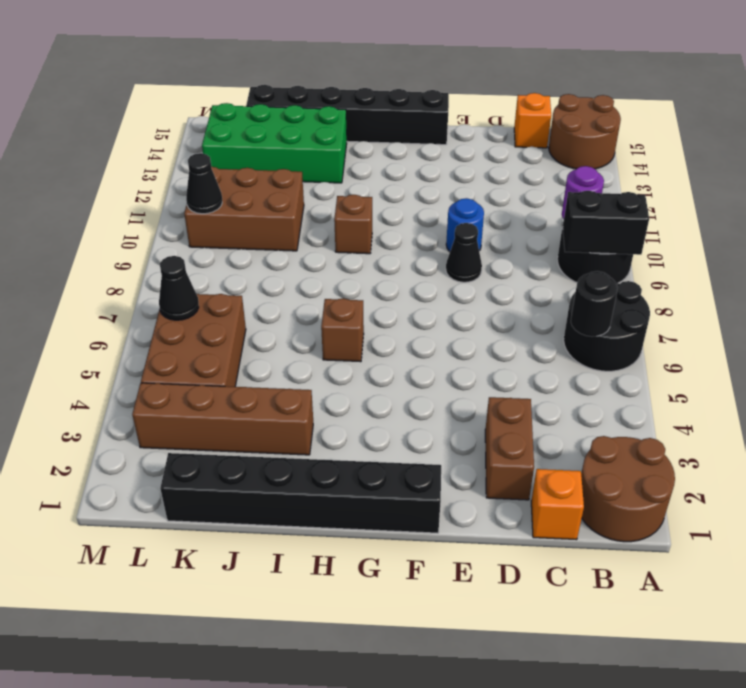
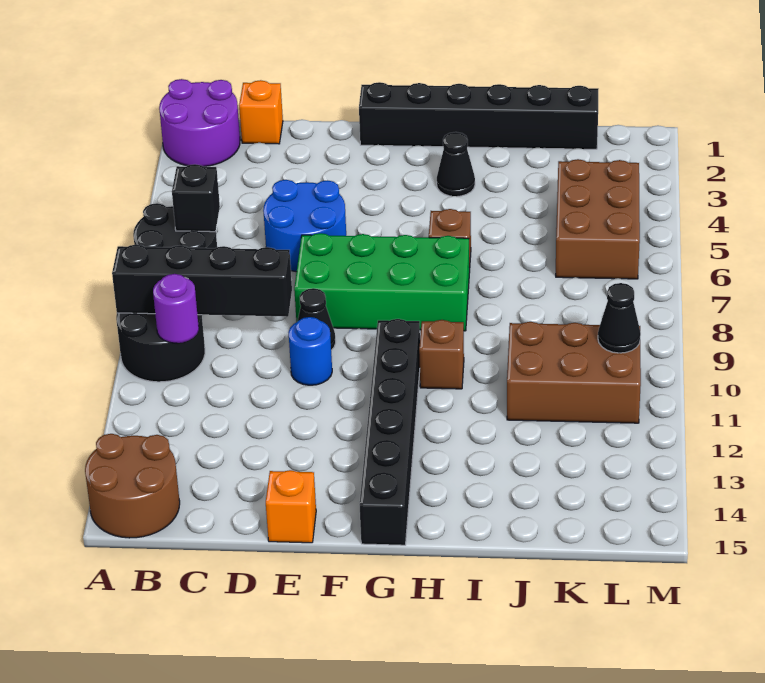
brown 2x2 round brick [581,436,675,542] -> purple 2x2 round brick [159,79,240,167]
black 1x2 brick [563,191,649,255] -> black 1x4 brick [112,245,292,317]
black 1x1 round brick [571,271,618,337] -> black 1x1 brick [172,164,220,232]
orange 1x1 brick [514,93,551,148] -> orange 1x1 brick moved to [266,470,316,543]
brown 1x2 brick [485,397,534,500] -> none
none -> blue 2x2 round brick [263,180,346,272]
black 1x6 brick [246,85,449,145] -> black 1x6 brick turned to [360,319,420,545]
brown 1x4 brick [132,383,313,455] -> none
green 2x4 brick [202,103,347,183] -> green 2x4 brick moved to [294,233,469,331]
black 1x1 cone [159,256,199,320] -> black 1x1 cone moved to [437,132,475,196]

